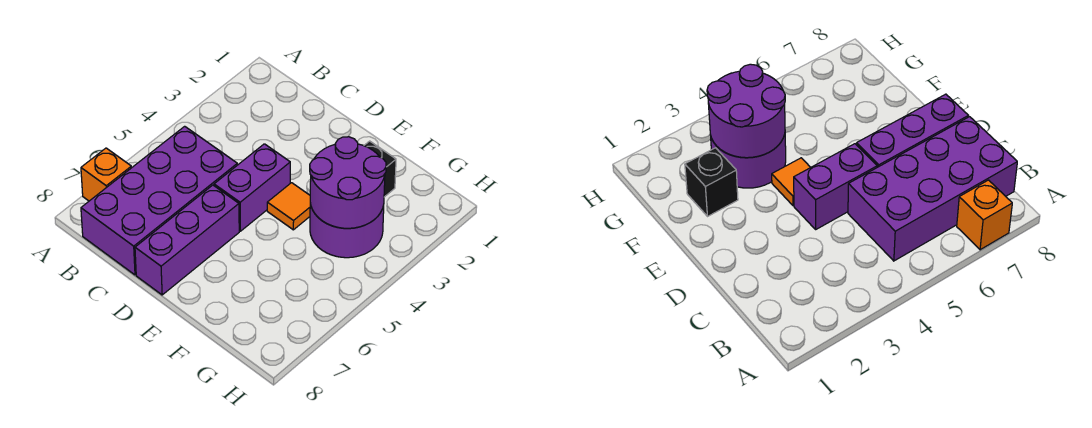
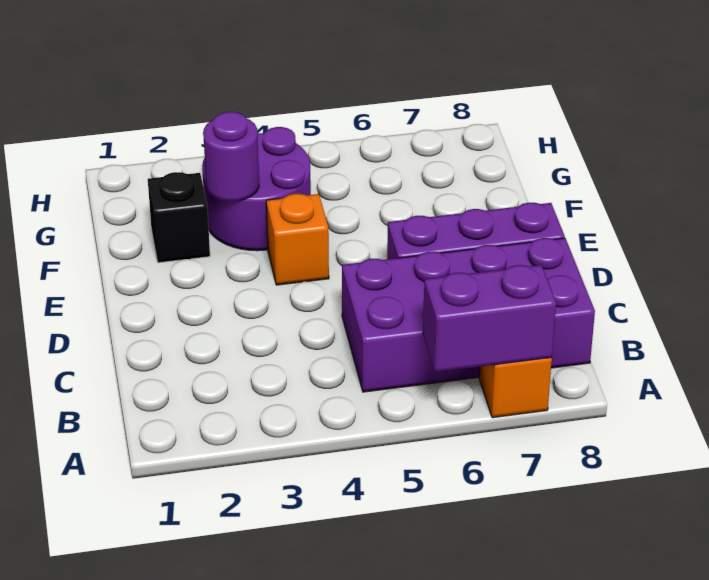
purple 1x2 brick [214,144,290,231] -> purple 1x2 brick moved to [423,265,556,372]
orange 1x1 tile [267,183,310,230] -> orange 1x1 brick [266,194,329,285]
purple 2x2 round brick [310,137,386,228] -> purple 1x1 round brick [203,112,259,201]

